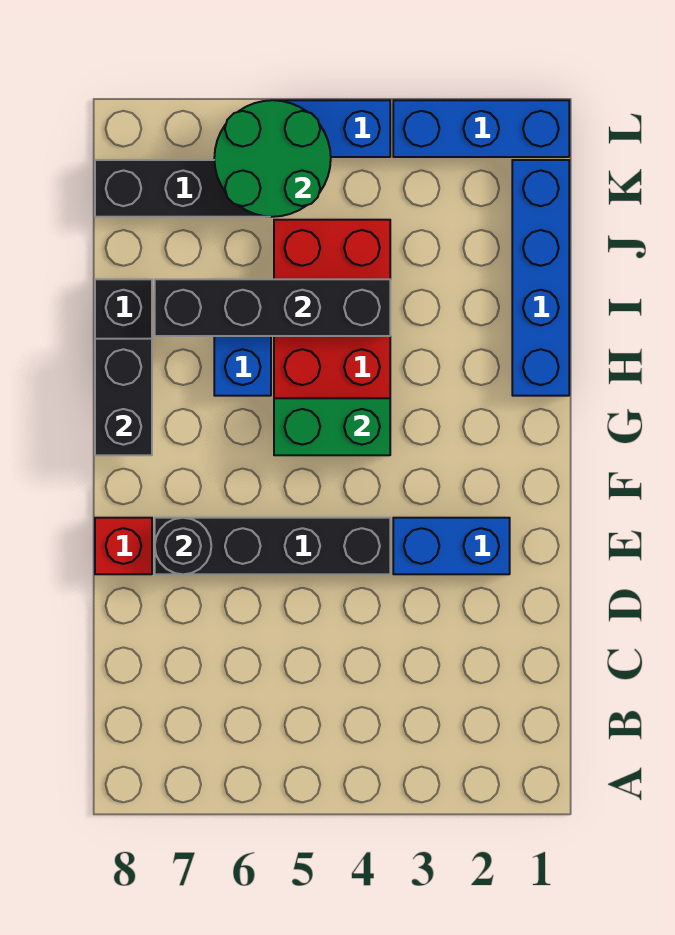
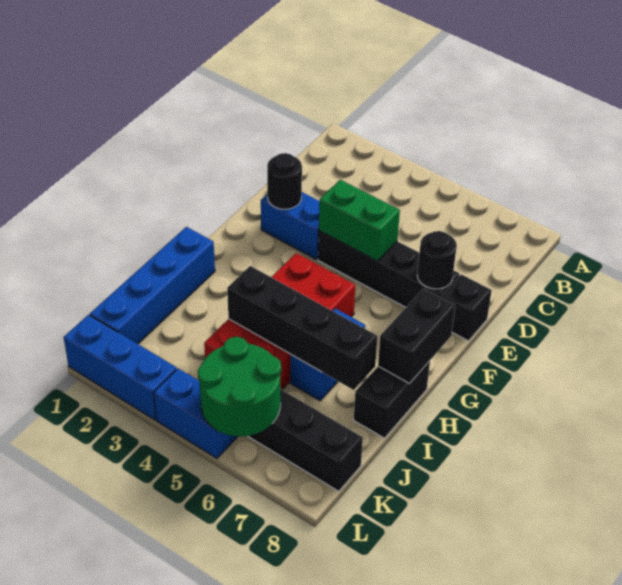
none -> black 1x1 round brick [267,153,302,209]
red 1x1 brick [95,518,152,574] -> black 1x1 brick [442,274,492,341]
green 1x2 brick [274,398,390,455] -> green 1x2 brick moved to [319,180,400,261]

